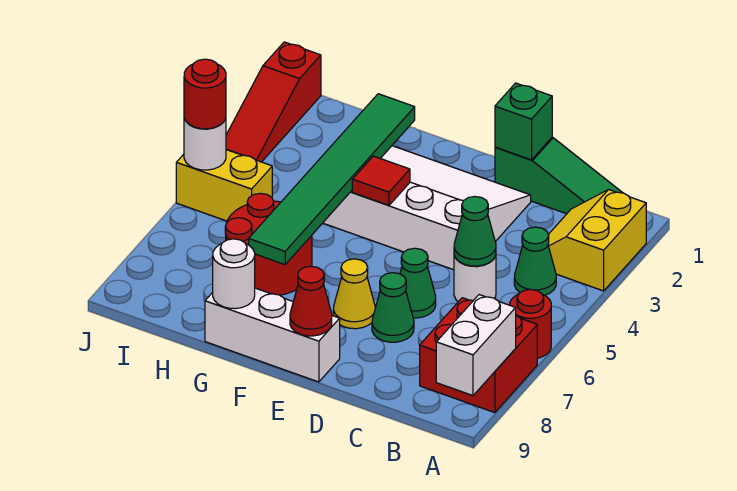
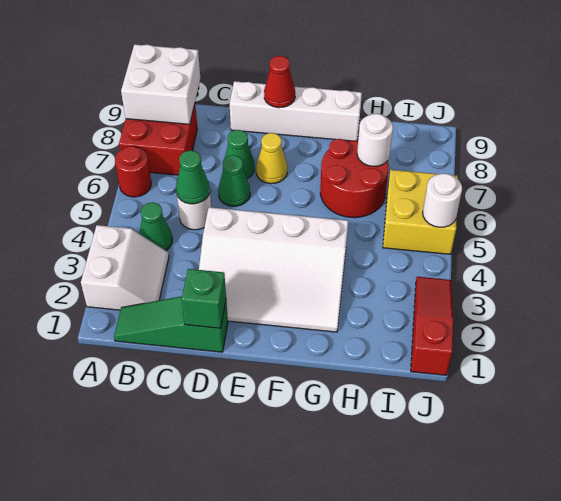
yellow 2x2 slope [548,189,646,291] -> white 2x2 slope [81,225,169,310]
white 1x2 brick [436,295,516,396] -> white 2x2 brick [121,44,200,124]
white 1x3 brick [205,288,340,382] -> white 1x4 brick [230,81,362,141]
red 1x1 tile [352,156,410,205] -> none
green 1x6 tile [249,94,415,265] -> none
white 1x1 round brick [213,239,255,309] -> white 1x1 round brick moved to [357,114,393,166]
yellow 1x2 brick [176,150,272,221] -> yellow 2x2 brick [383,170,458,254]
red 1x1 round brick [184,59,226,129] -> none

